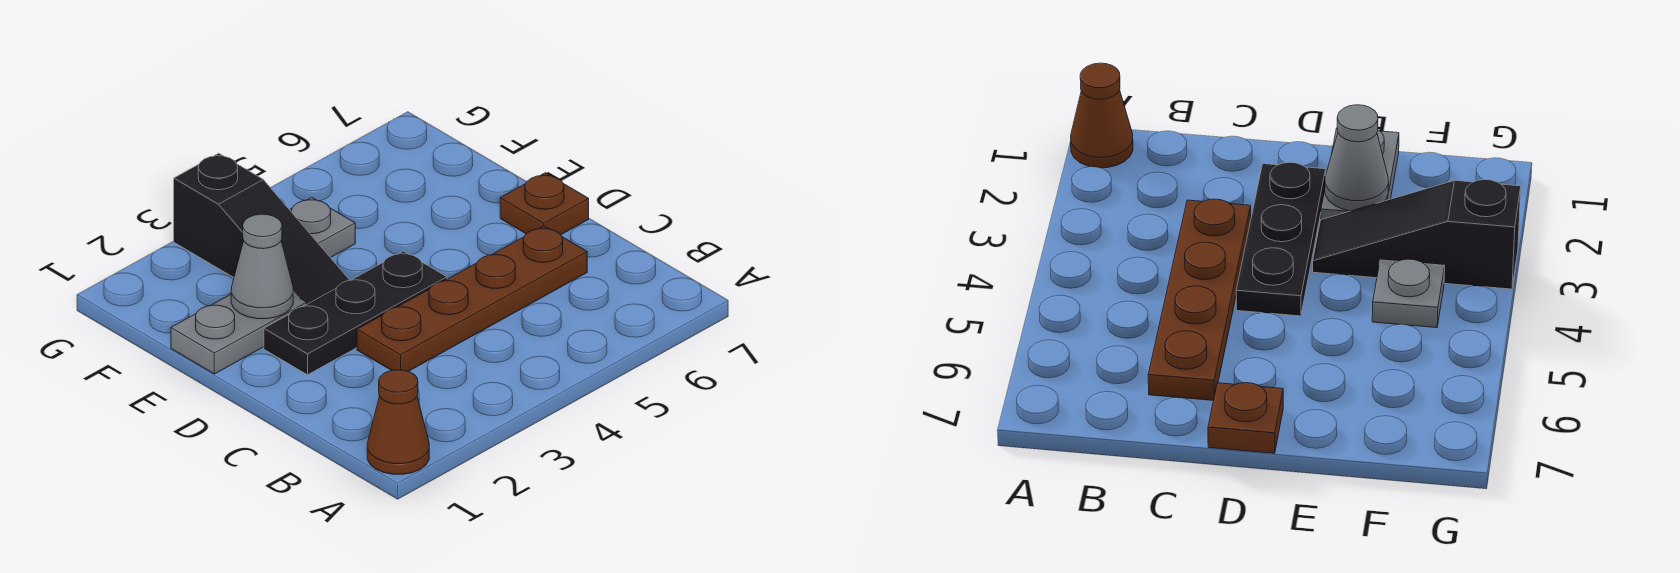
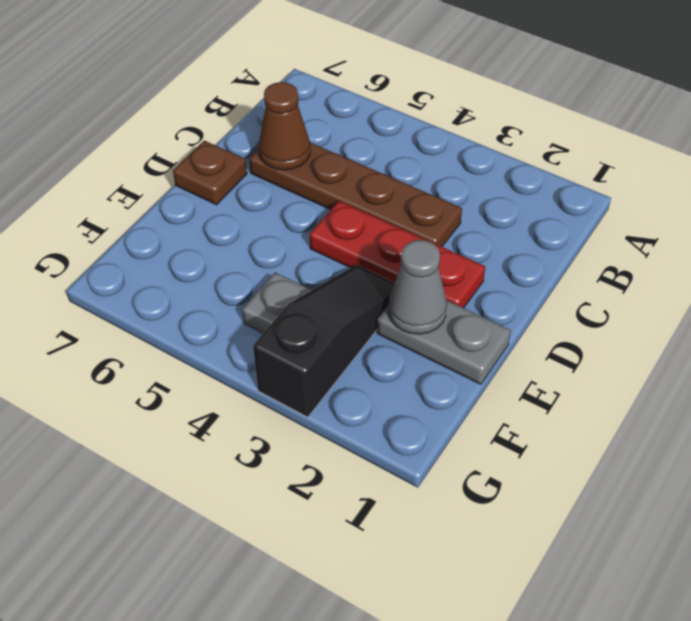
brown 1x1 cone [367,370,429,474] -> brown 1x1 cone moved to [258,82,311,170]
black 1x3 plate [264,251,447,375] -> red 1x3 plate [309,201,485,308]

